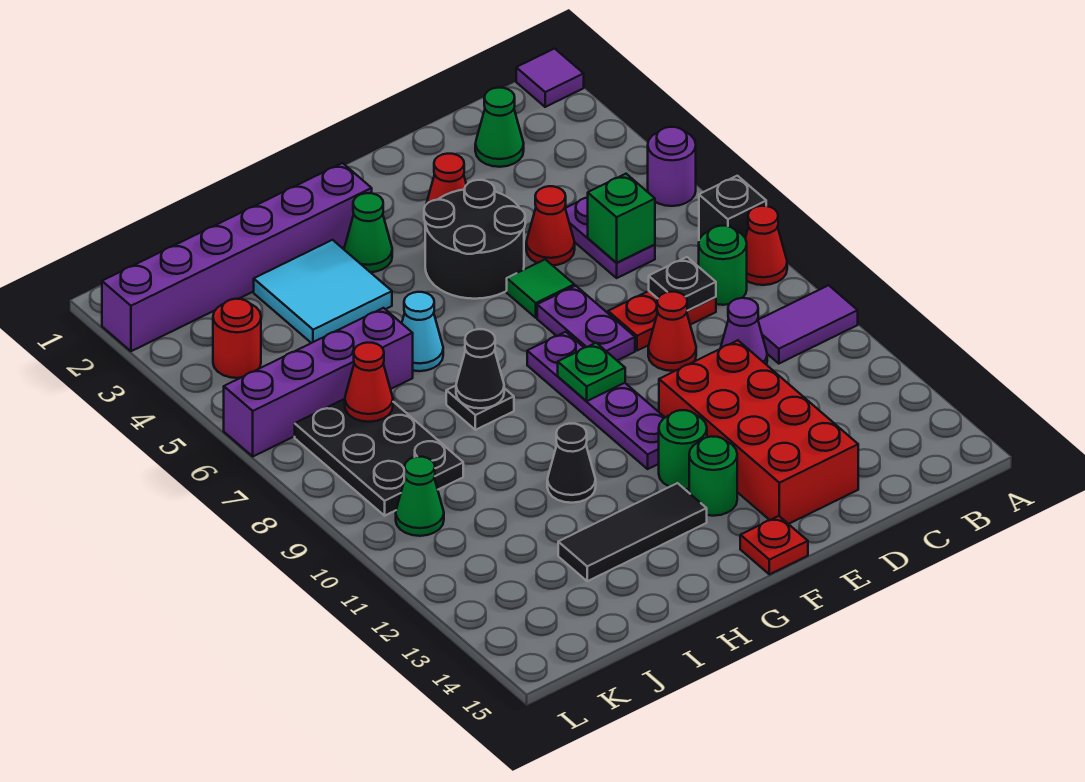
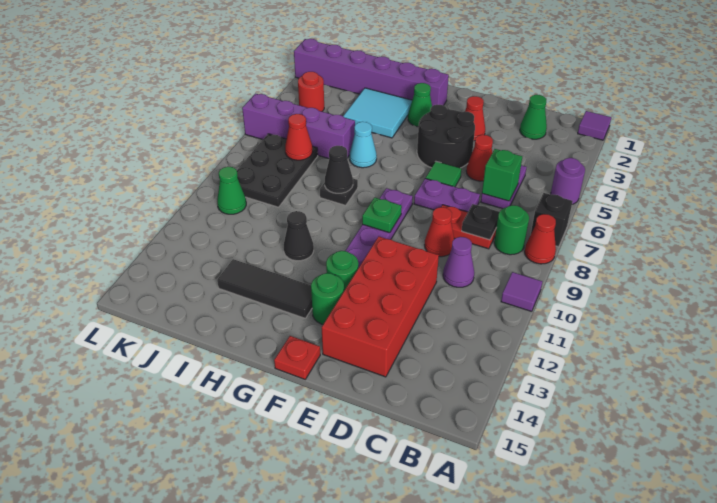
purple 1x2 tile [758,285,858,364] -> purple 1x1 tile [501,272,542,311]
purple 1x2 plate [537,286,635,360] -> purple 1x2 plate turned to [414,178,480,212]

